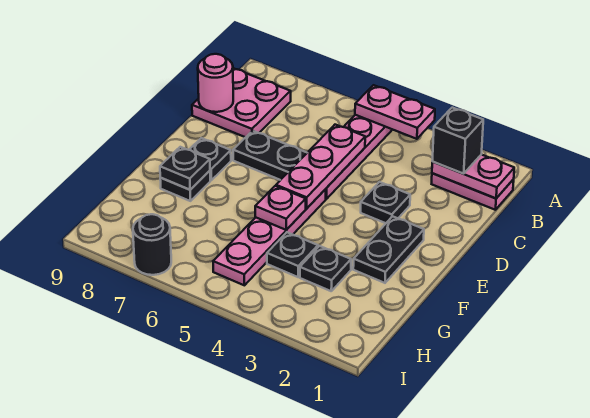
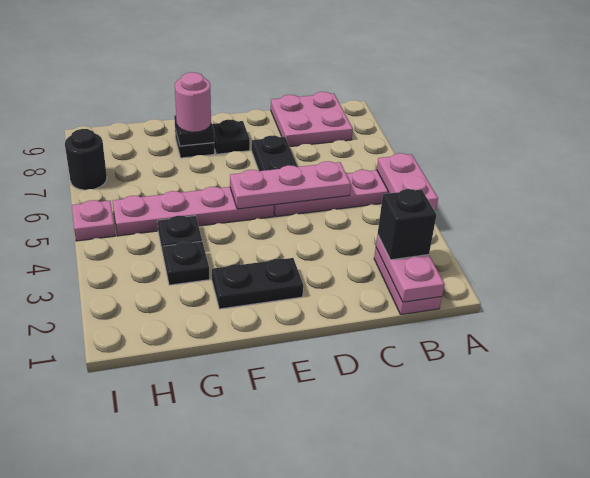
pink 1x1 round brick [198,54,233,112] -> pink 1x1 round brick moved to [175,72,211,132]
black 1x1 plate [361,182,410,223] -> none
pink 1x1 plate [255,186,306,230] -> pink 1x1 plate moved to [72,200,115,241]

